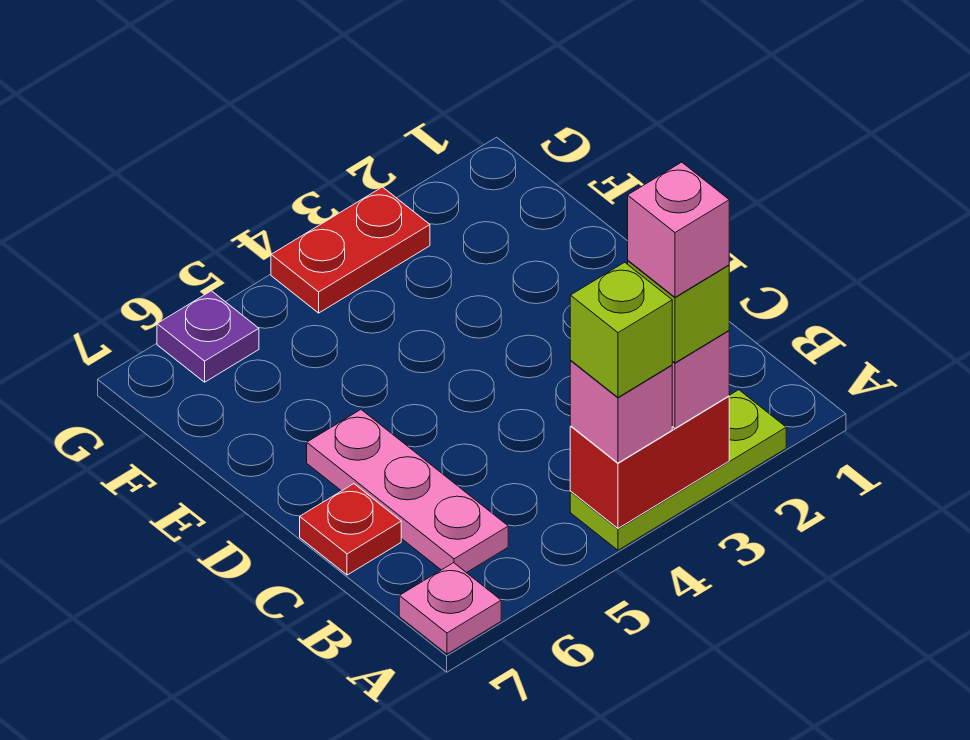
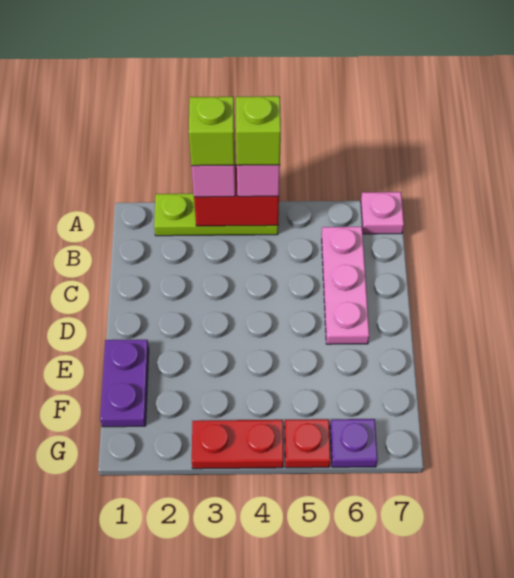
pink 1x1 brick [628,162,729,297] -> none
red 1x1 plate [300,484,401,575] -> red 1x1 plate moved to [284,419,331,468]
none -> purple 1x2 plate [100,340,149,427]

